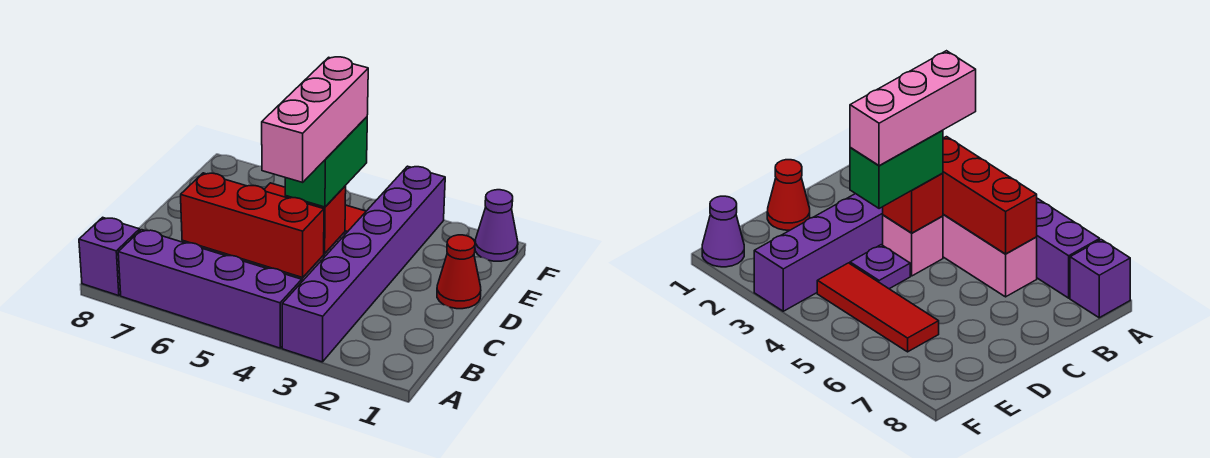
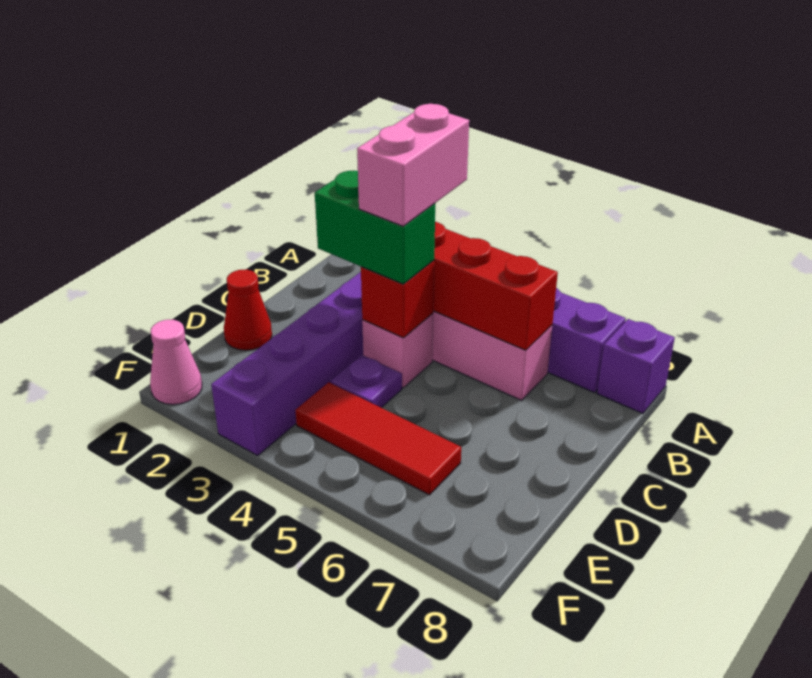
pink 1x3 brick [262,57,368,182] -> pink 1x2 brick [357,104,469,226]
green 1x2 brick [285,117,367,207] -> green 1x2 brick turned to [315,171,435,284]
purple 1x1 cone [475,190,518,261] -> pink 1x1 cone [150,320,202,405]

